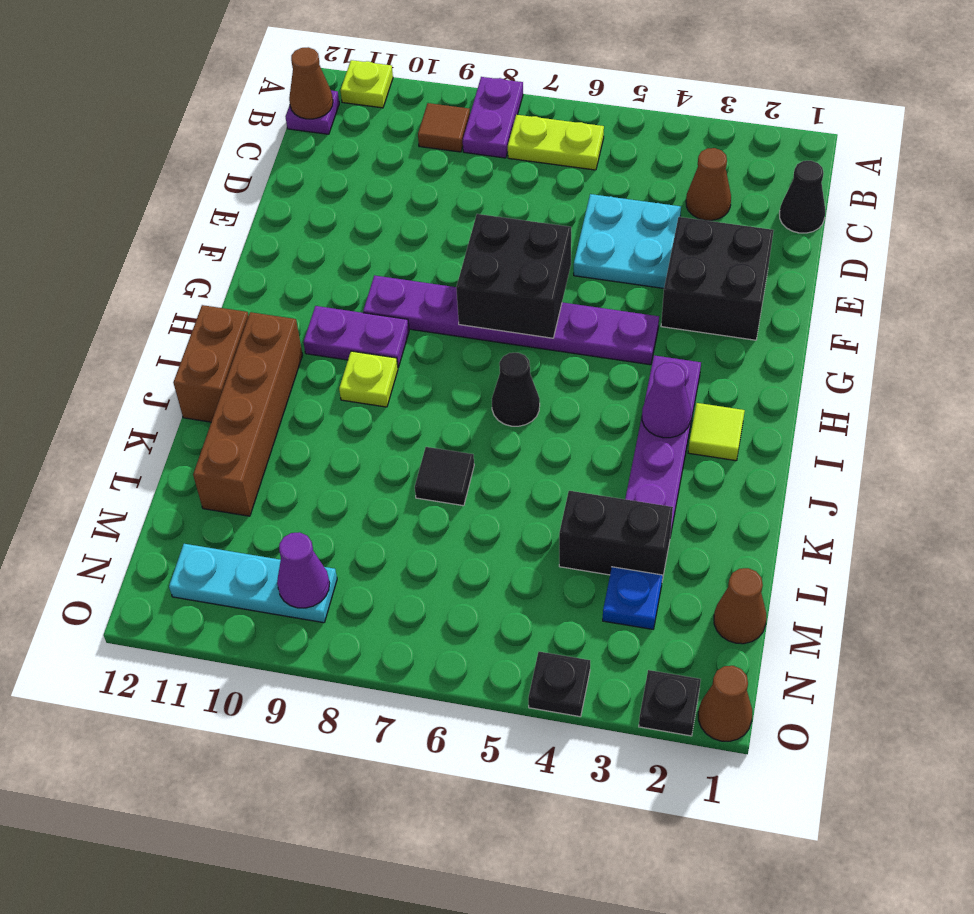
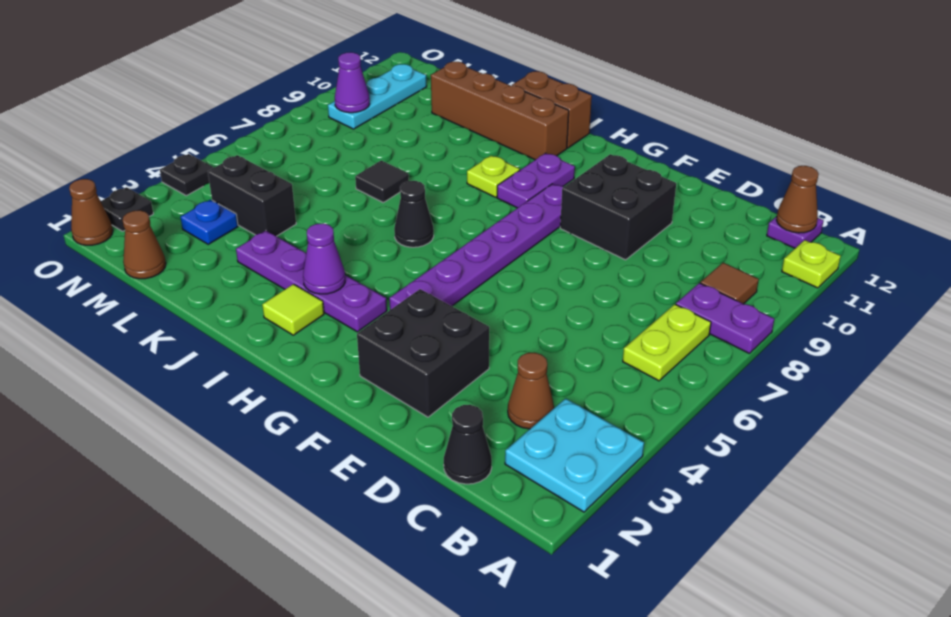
cyan 2x2 plate [574,194,681,288] -> cyan 2x2 plate moved to [505,398,644,512]
black 2x2 brick [456,214,571,338] -> black 2x2 brick moved to [560,154,676,260]
black 1x2 brick [559,491,673,580] -> black 1x2 brick turned to [208,155,296,236]

